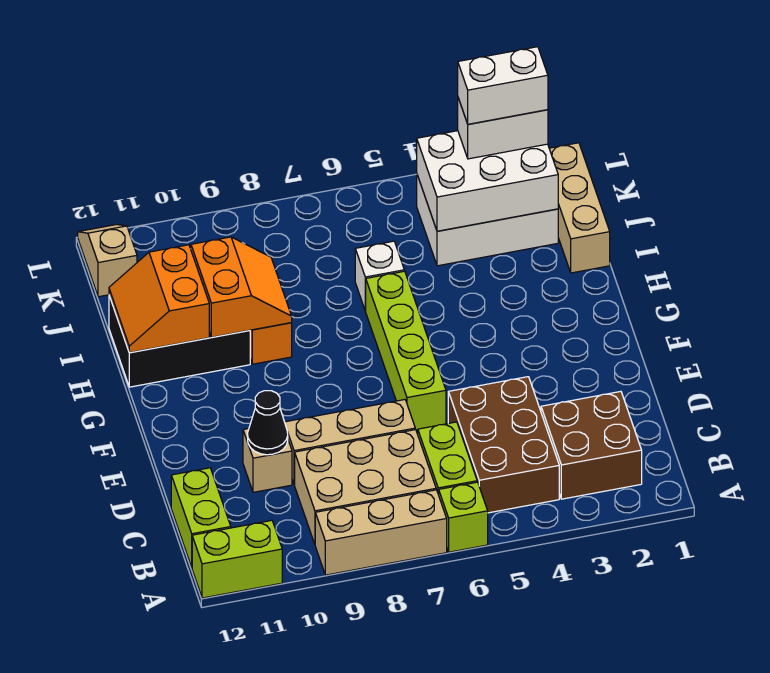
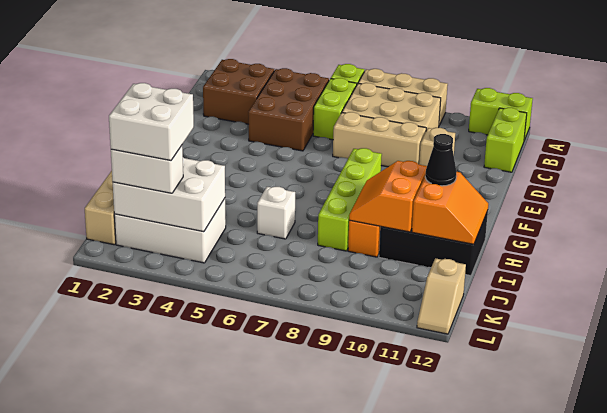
black 1x1 cone [248,391,288,455] -> black 1x1 cone moved to [425,134,457,186]
lime 1x4 brick [366,271,446,430] -> lime 1x4 brick moved to [318,148,382,251]
white 1x2 brick [458,47,548,124] -> white 2x2 brick [109,83,194,161]

